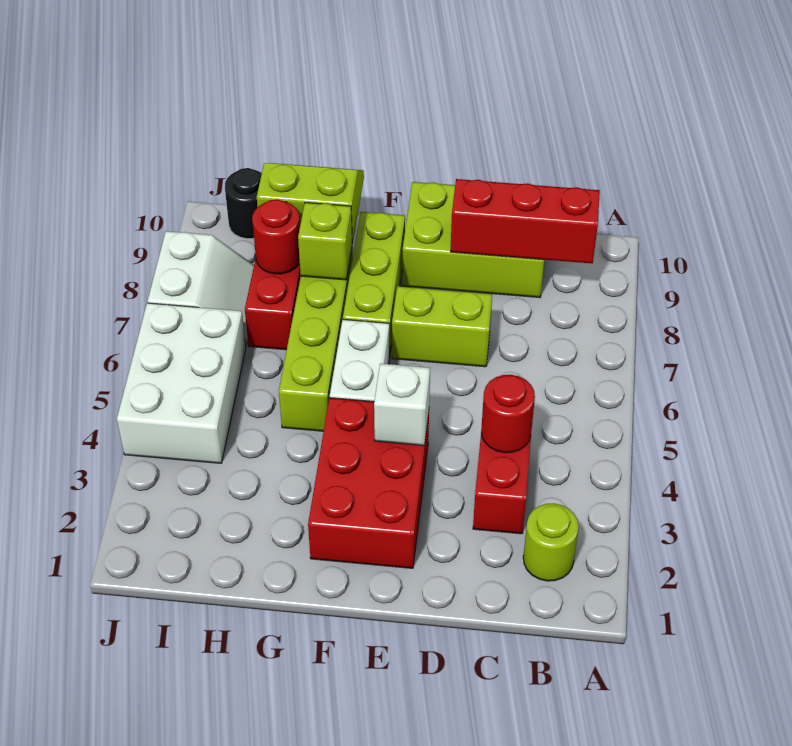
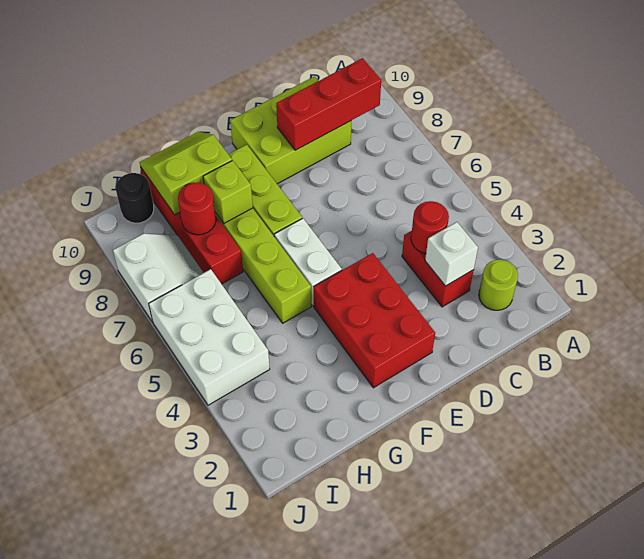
lime 1x2 brick [392,286,492,367] -> none
white 1x1 brick [374,364,430,446] -> white 1x1 brick moved to [425,222,478,286]

